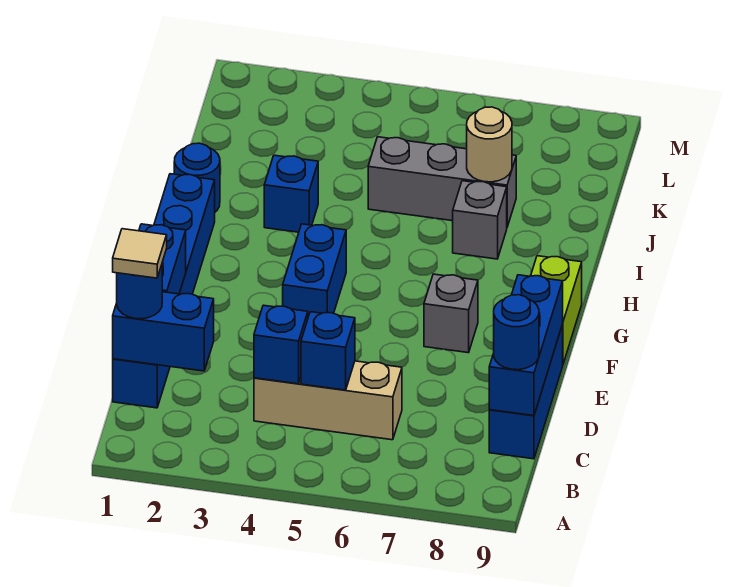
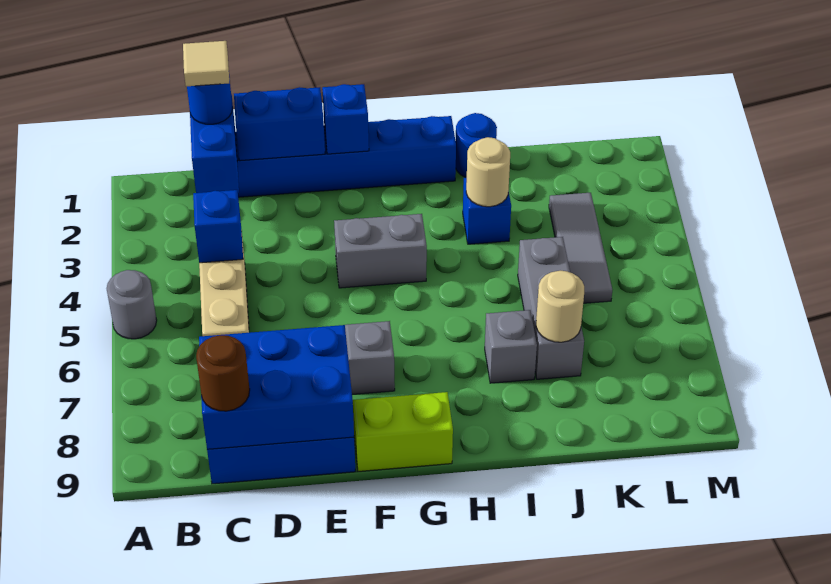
none -> grey 1x1 round brick [107,270,157,339]
blue 1x1 brick [301,312,355,390] -> blue 1x1 brick moved to [322,84,369,154]
blue 1x3 brick [489,275,563,416] -> blue 2x3 brick [199,325,354,449]
blue 1x1 round brick [494,295,539,370] -> brown 1x1 round brick [196,335,250,411]
blue 1x2 brick [283,224,346,317] -> grey 1x2 brick [334,214,427,288]
none -> tan 1x1 round brick [466,137,510,207]
none -> grey 1x3 tile [549,193,612,303]

